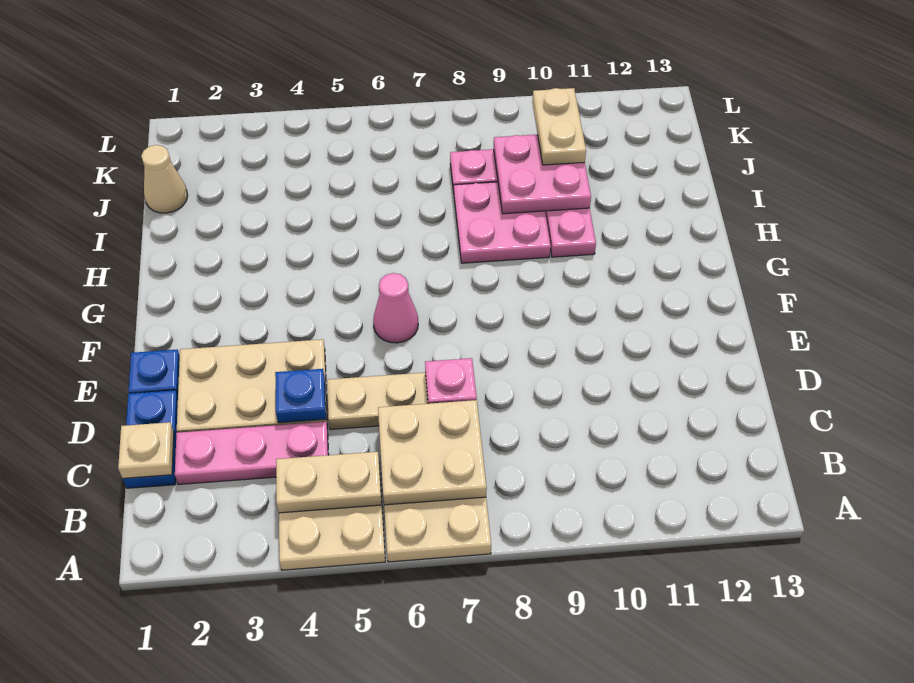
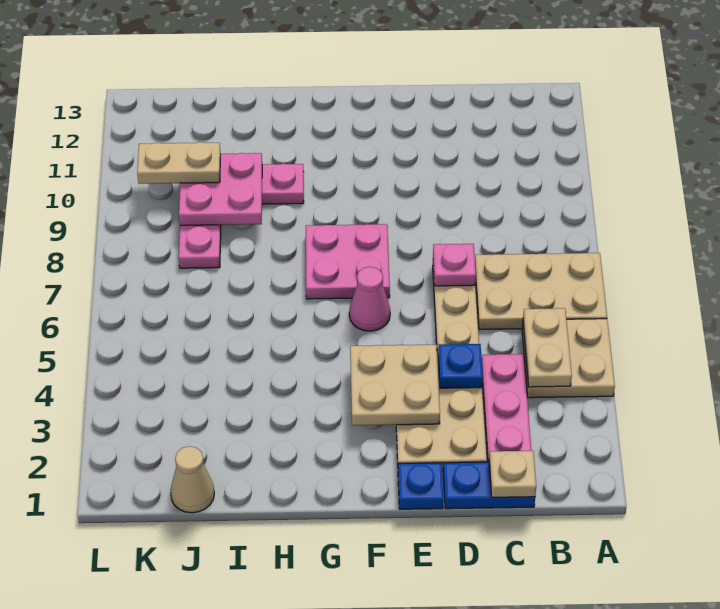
tan 2x2 plate [378,400,487,505] -> tan 2x2 plate moved to [350,345,440,425]
pink 2x2 plate [454,182,551,263] -> pink 2x2 plate moved to [306,224,390,299]

